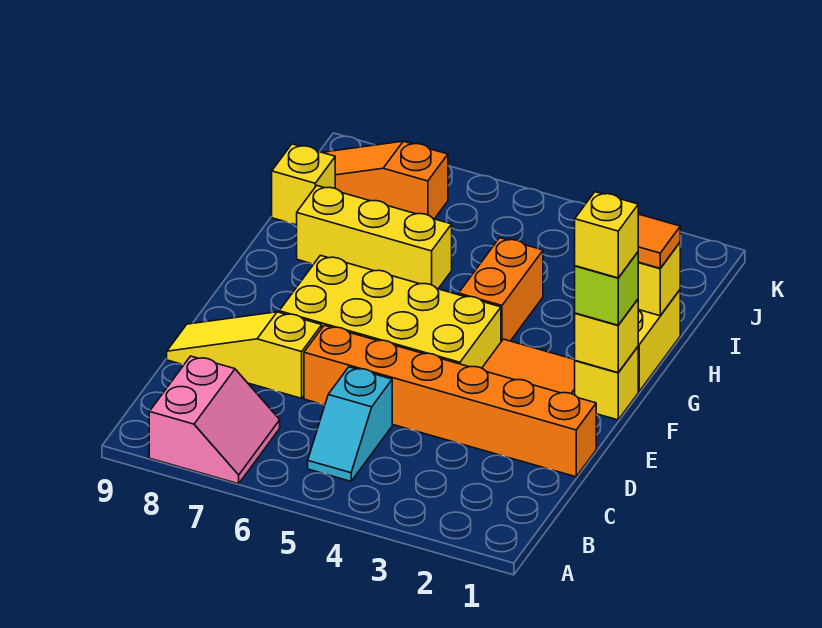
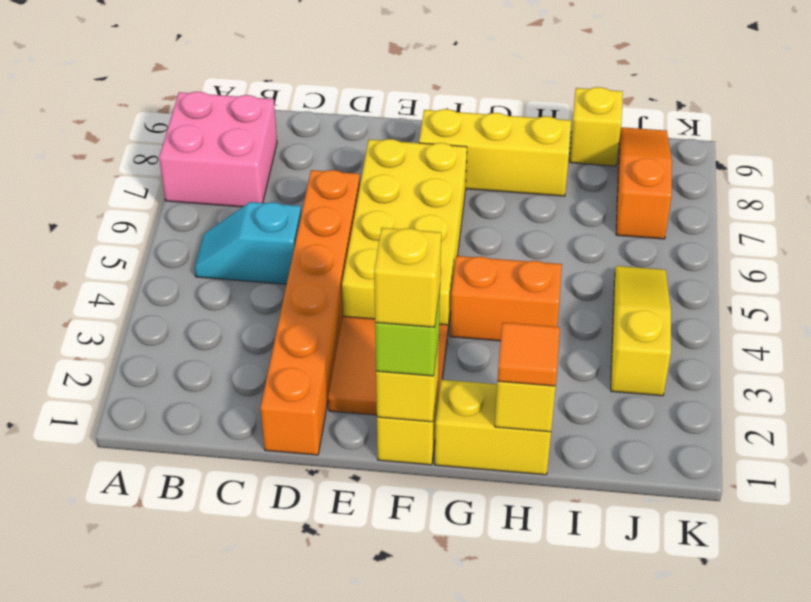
pink 2x2 slope [149,356,280,484] -> pink 2x2 brick [159,92,277,207]
yellow 1x3 slope [167,312,322,398] -> yellow 1x3 slope moved to [611,266,671,396]
yellow 1x3 brick [297,186,452,289] -> yellow 1x3 brick turned to [419,109,571,196]

